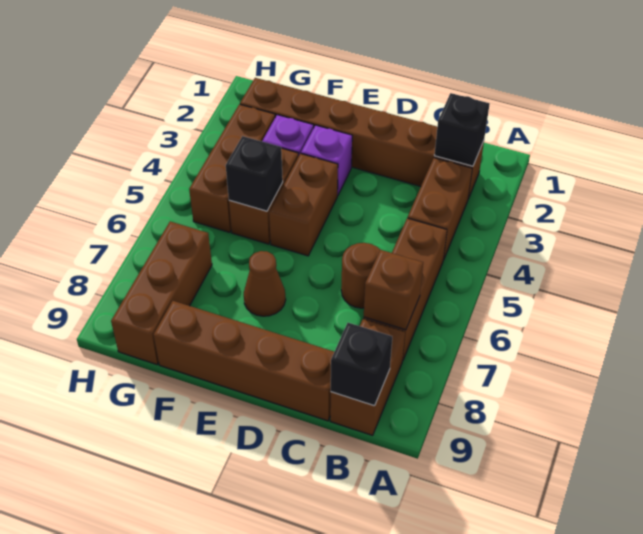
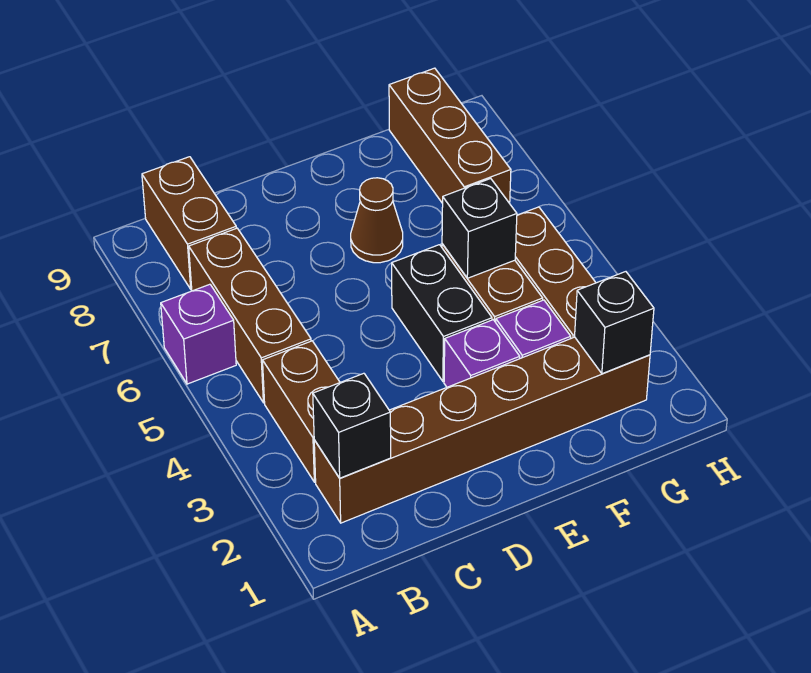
none -> purple 1x1 brick [161,284,236,384]
brown 1x1 brick [364,250,423,330] -> none
black 1x1 brick [331,323,392,406] -> black 1x1 brick moved to [575,272,654,374]
brown 1x1 round brick [341,243,380,308] -> none
brown 1x4 brick [154,301,334,421] -> none
brown 1x2 brick [269,154,338,256] -> black 1x2 brick [392,245,492,381]

